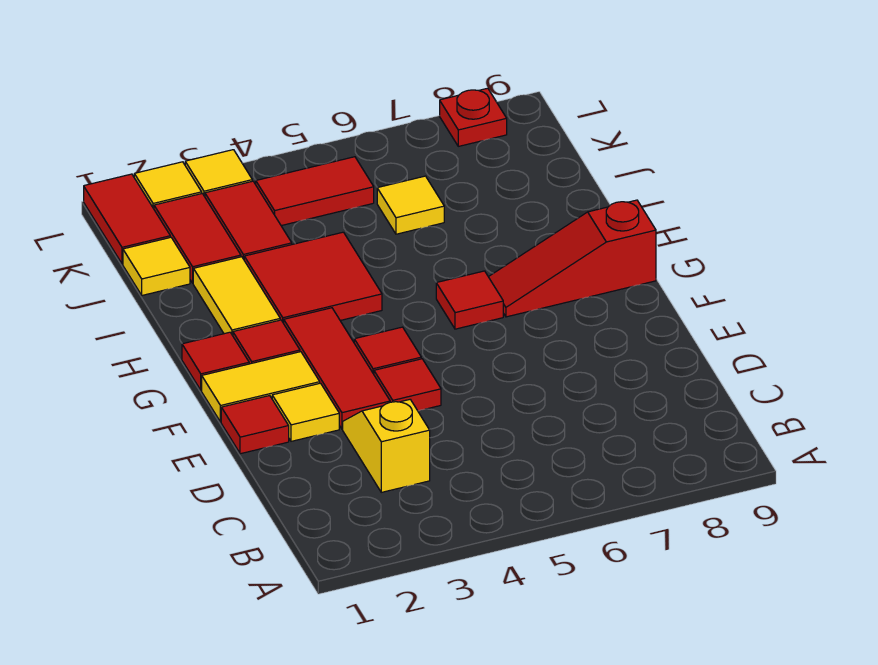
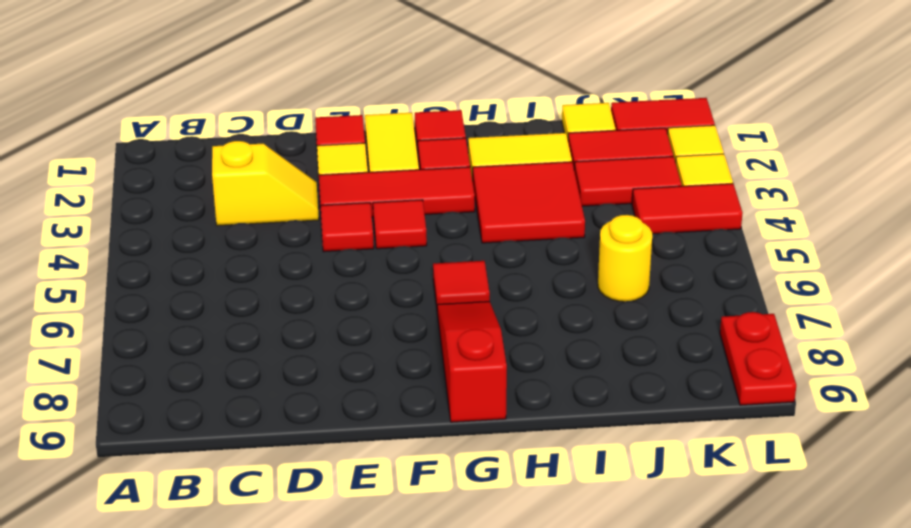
yellow 1x1 tile [377,176,444,234] -> yellow 1x1 round brick [598,215,652,302]
red 1x2 tile [256,157,374,226] -> red 1x2 tile turned to [632,183,743,234]
red 1x1 plate [440,88,507,146] -> red 1x2 plate [720,312,796,405]

